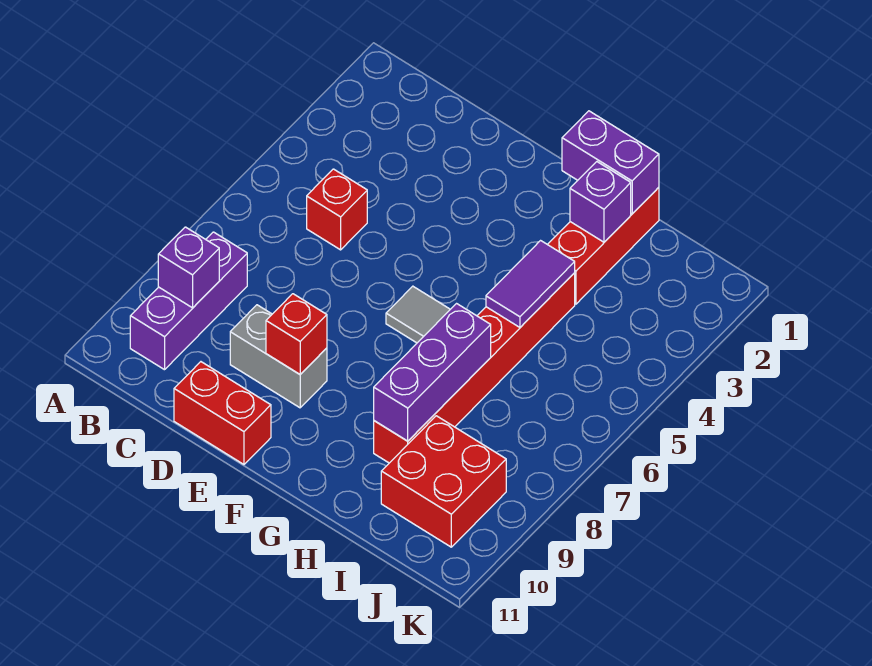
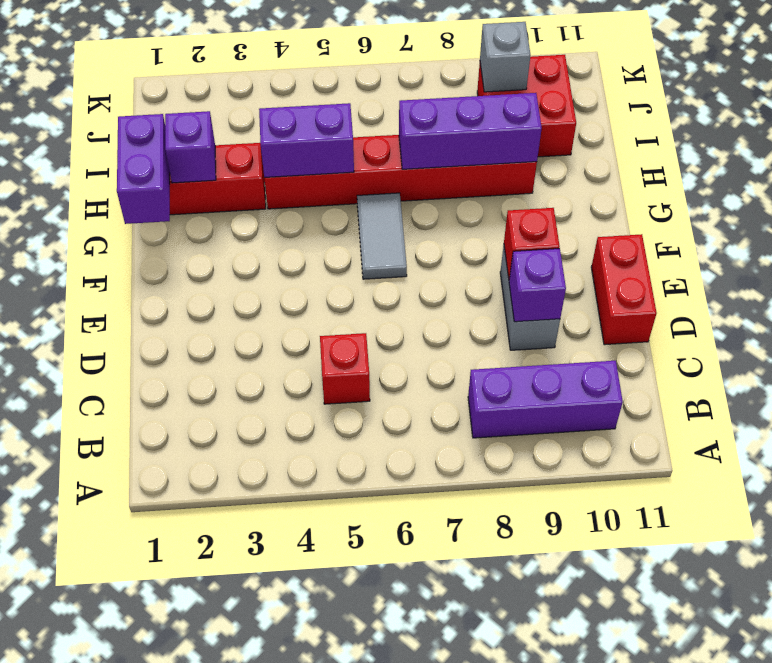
purple 1x1 brick [158,227,219,308] -> purple 1x1 brick moved to [509,248,566,322]
purple 1x2 tile [486,241,575,327] -> purple 1x2 brick [259,103,354,177]
none -> grey 1x1 brick [480,22,531,92]

